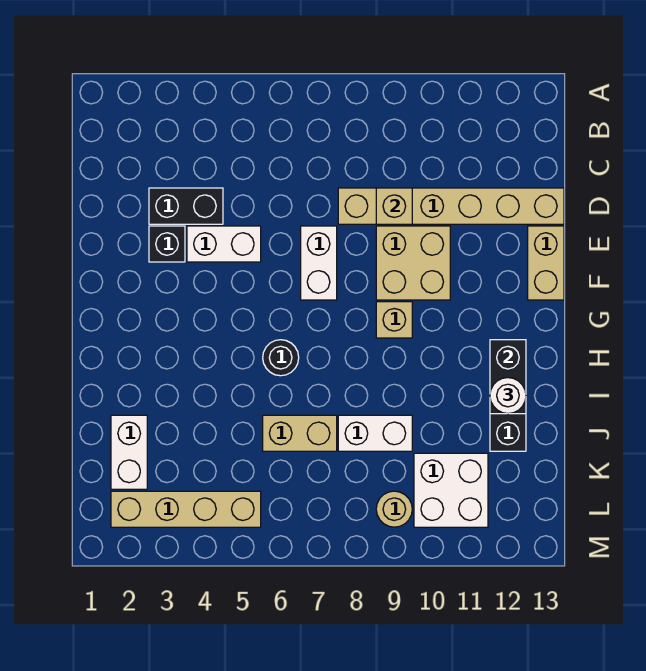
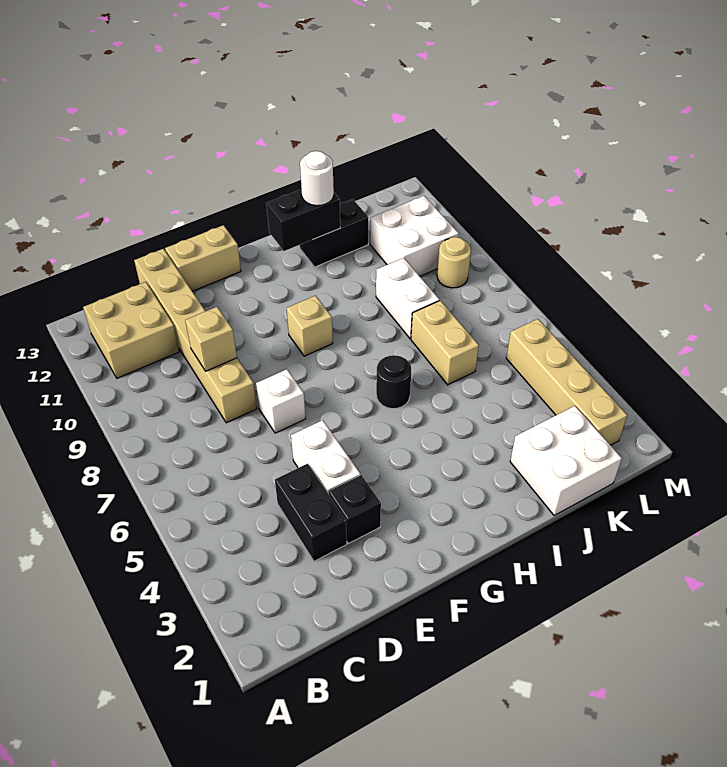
white 1x2 brick [301,226,337,300] -> white 1x1 brick [256,369,306,433]
tan 2x2 brick [376,226,450,300] -> tan 2x2 brick moved to [83,282,179,378]
white 1x2 brick [111,415,147,489] -> white 2x2 brick [510,406,622,516]

